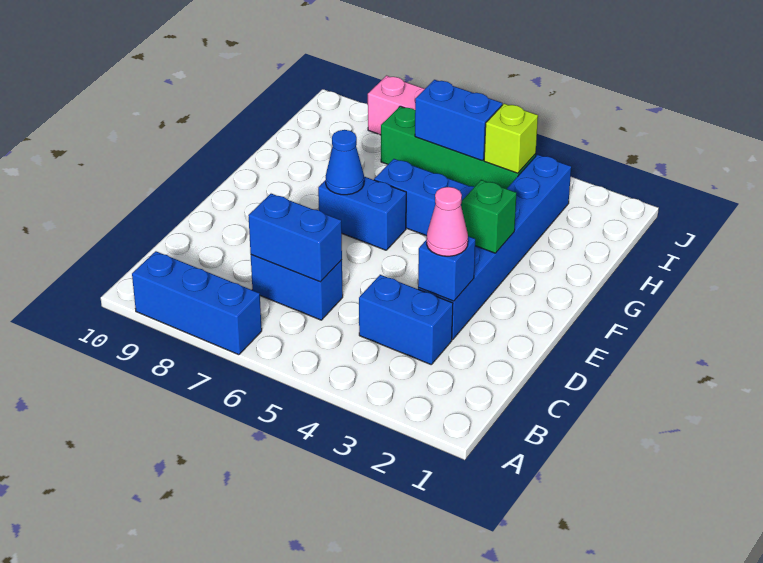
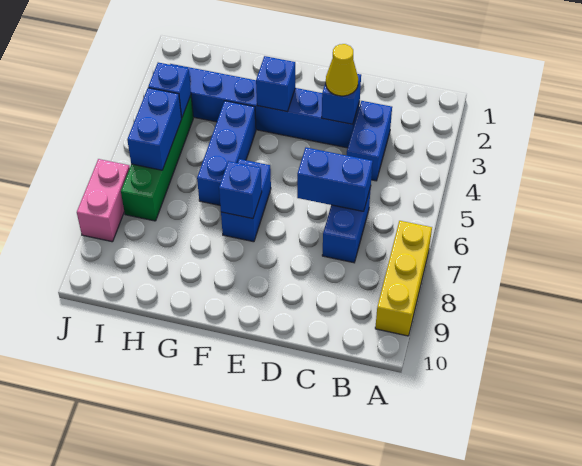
blue 1x3 brick [132,251,262,355] -> yellow 1x3 brick [375,221,432,336]
blue 1x2 brick [248,194,342,282] -> blue 1x2 brick turned to [297,148,373,211]
pink 1x1 cone [427,187,468,256] -> yellow 1x1 cone [326,44,358,96]
green 1x1 brick [461,180,516,253] -> blue 1x1 brick [256,56,295,111]
blue 1x1 cone [326,130,364,195] -> blue 1x1 brick [219,161,262,219]
lime 1x1 brick [484,104,538,173] -> blue 1x1 brick [148,62,191,118]

